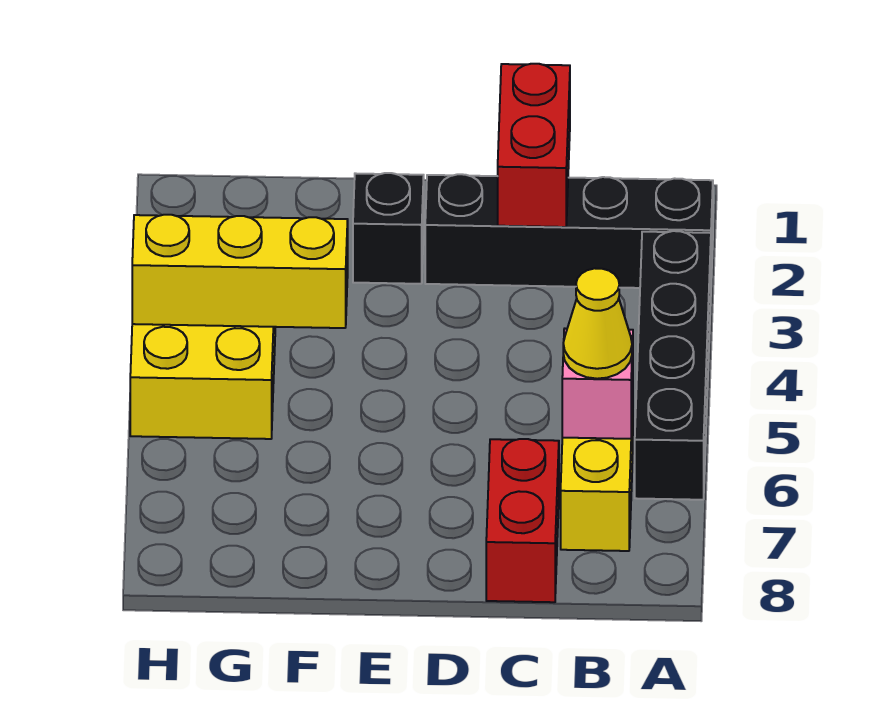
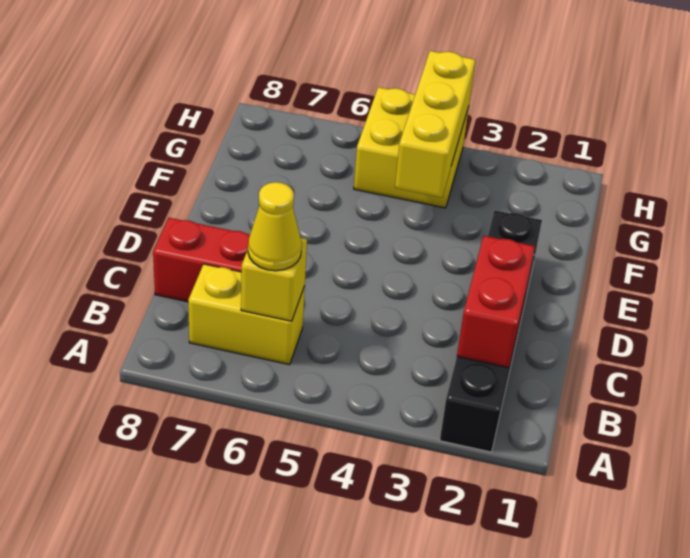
black 1x4 brick [635,231,711,500] -> none
pink 1x1 brick [562,329,633,439] -> yellow 1x1 brick [241,238,307,321]
red 1x2 brick [498,64,570,227] -> red 1x2 brick turned to [457,236,535,368]

